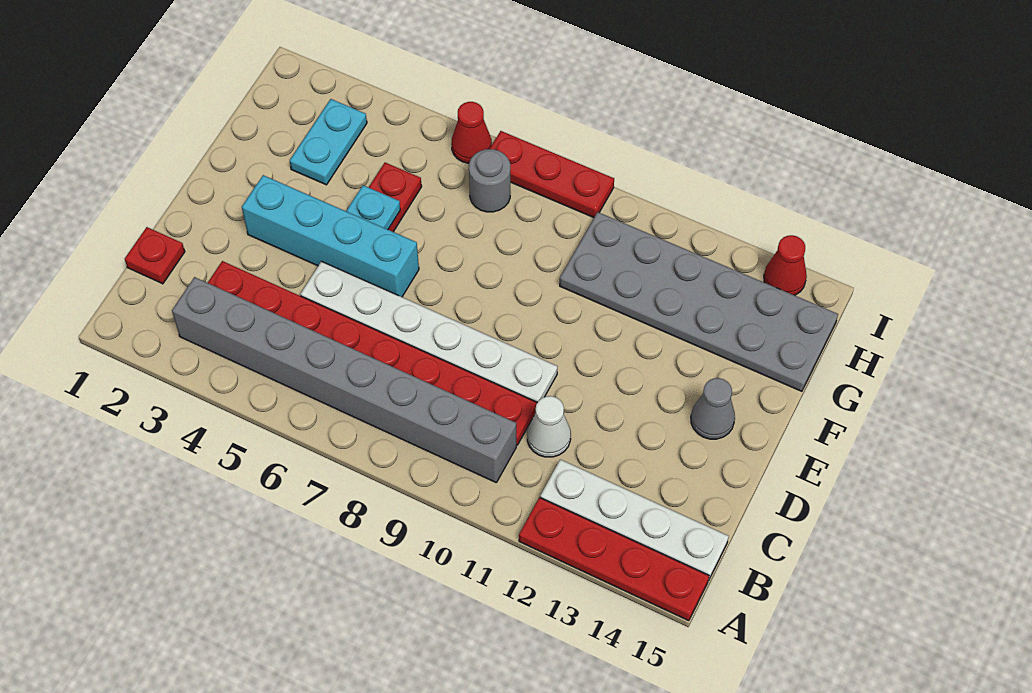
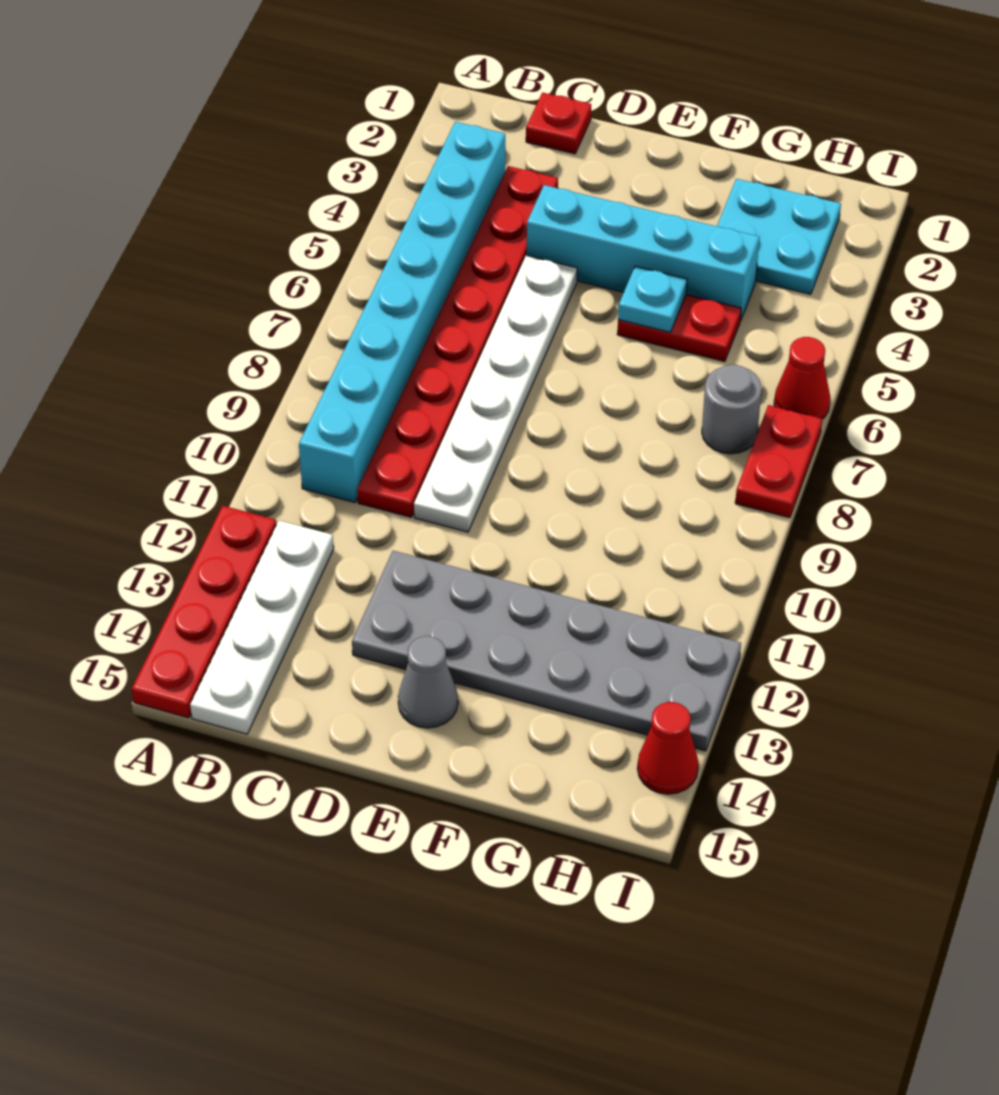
grey 1x8 brick [172,277,516,482] -> cyan 1x8 brick [299,122,505,503]
white 1x1 cone [527,396,571,457] -> none
cyan 1x4 brick [242,175,419,297] -> cyan 1x4 brick turned to [527,185,760,321]
cyan 1x2 plate [290,99,367,185] -> cyan 2x2 plate [717,179,841,294]
grey 2x6 plate [560,212,838,391] -> grey 2x6 plate turned to [352,551,741,751]
red 1x3 plate [490,131,614,218] -> red 1x2 plate [735,405,822,518]

